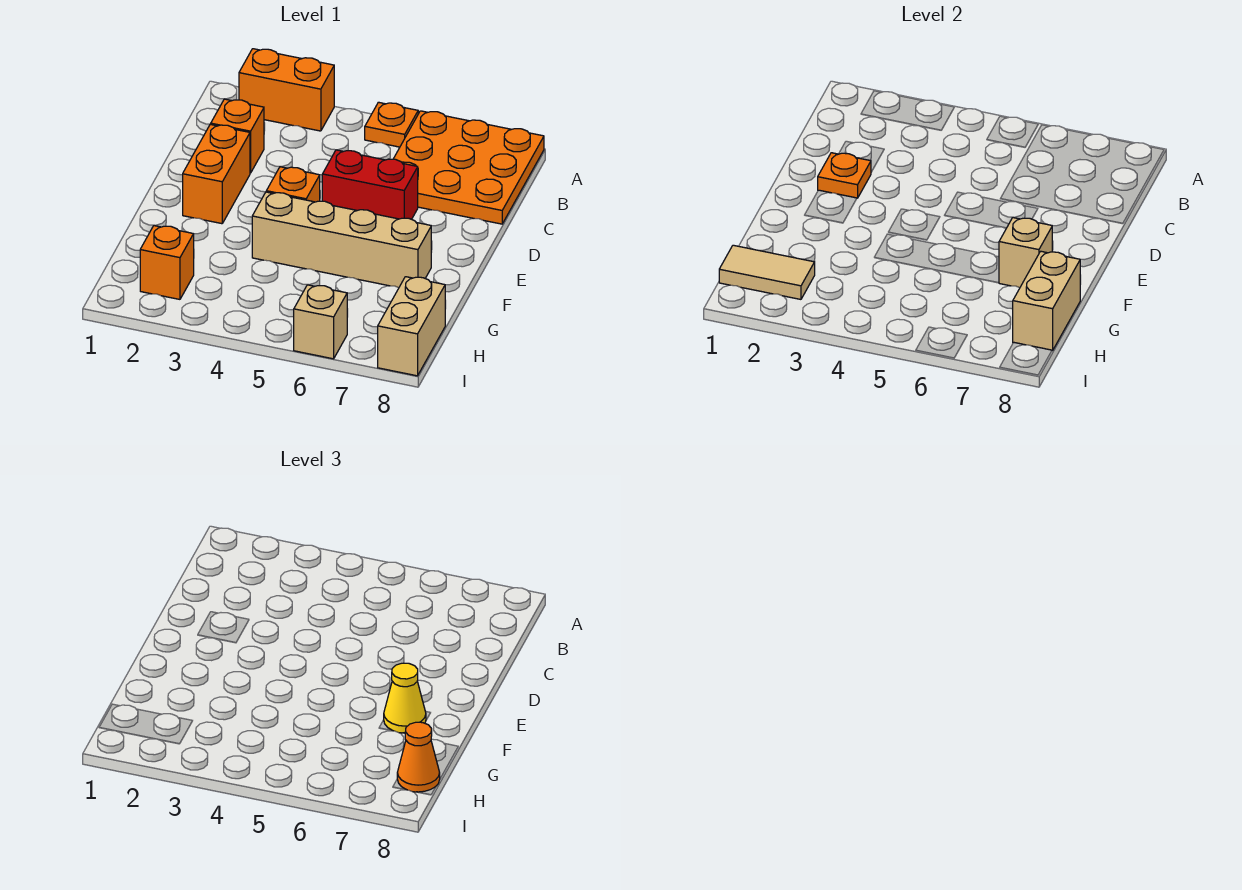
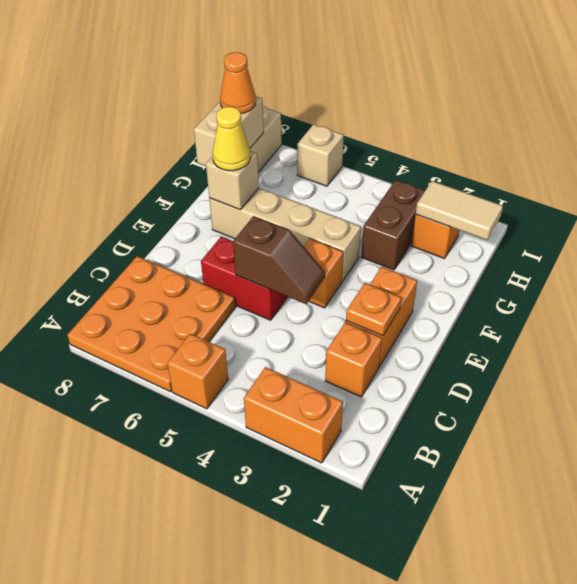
orange 1x1 plate [365,102,418,147] -> orange 1x1 brick [167,334,228,409]
none -> brown 1x2 slope [233,216,325,304]
none -> brown 1x2 brick [361,180,425,270]

